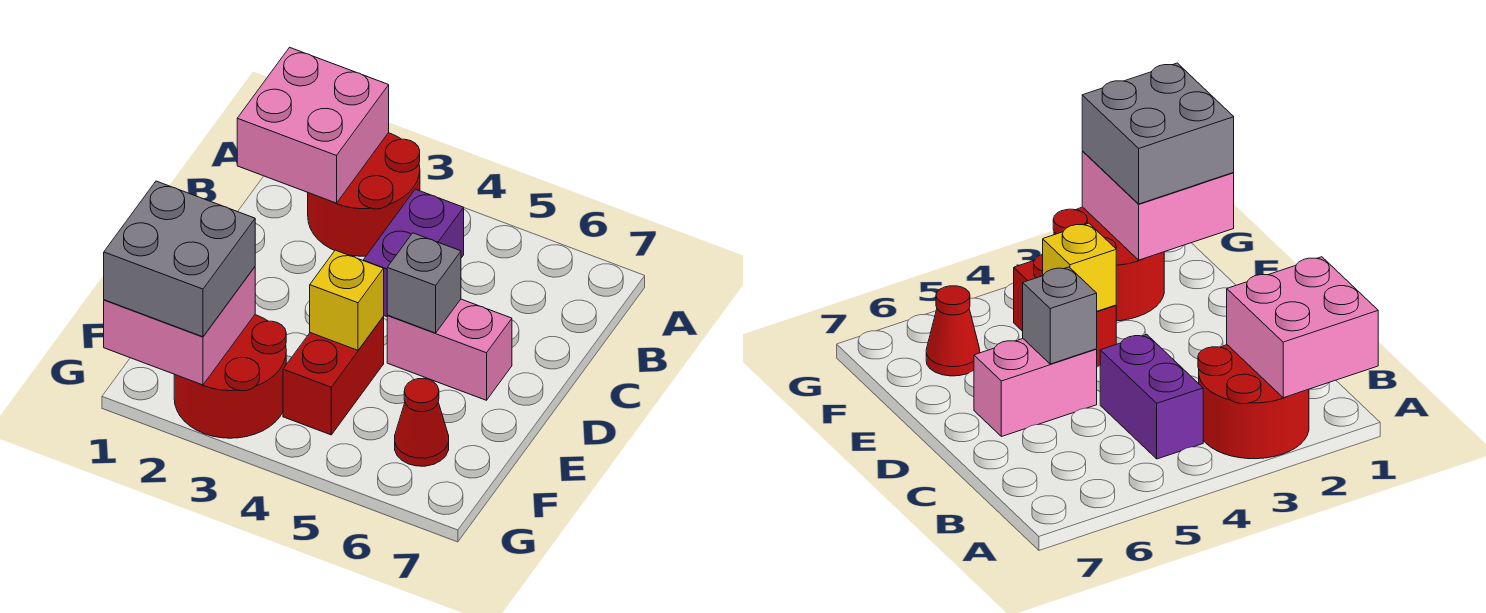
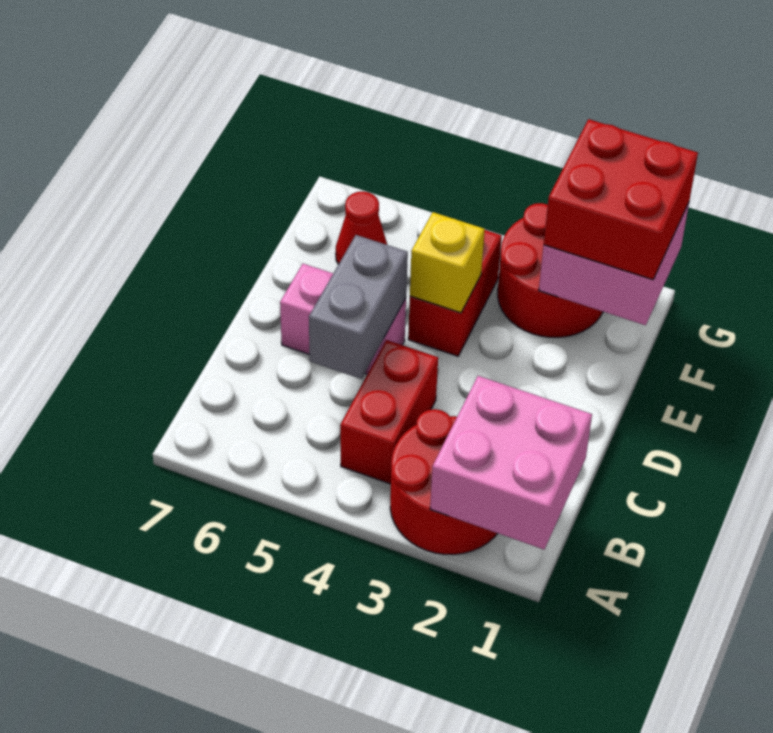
purple 1x2 brick [363,189,464,317] -> red 1x2 brick [340,340,438,484]
grey 1x1 brick [387,233,461,333] -> grey 1x2 brick [309,235,408,379]
grey 2x2 brick [104,181,255,337] -> red 2x2 brick [544,119,698,280]

